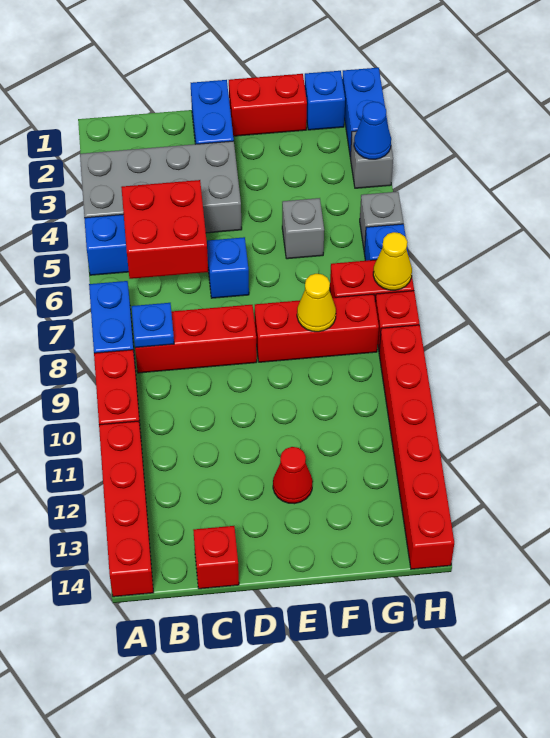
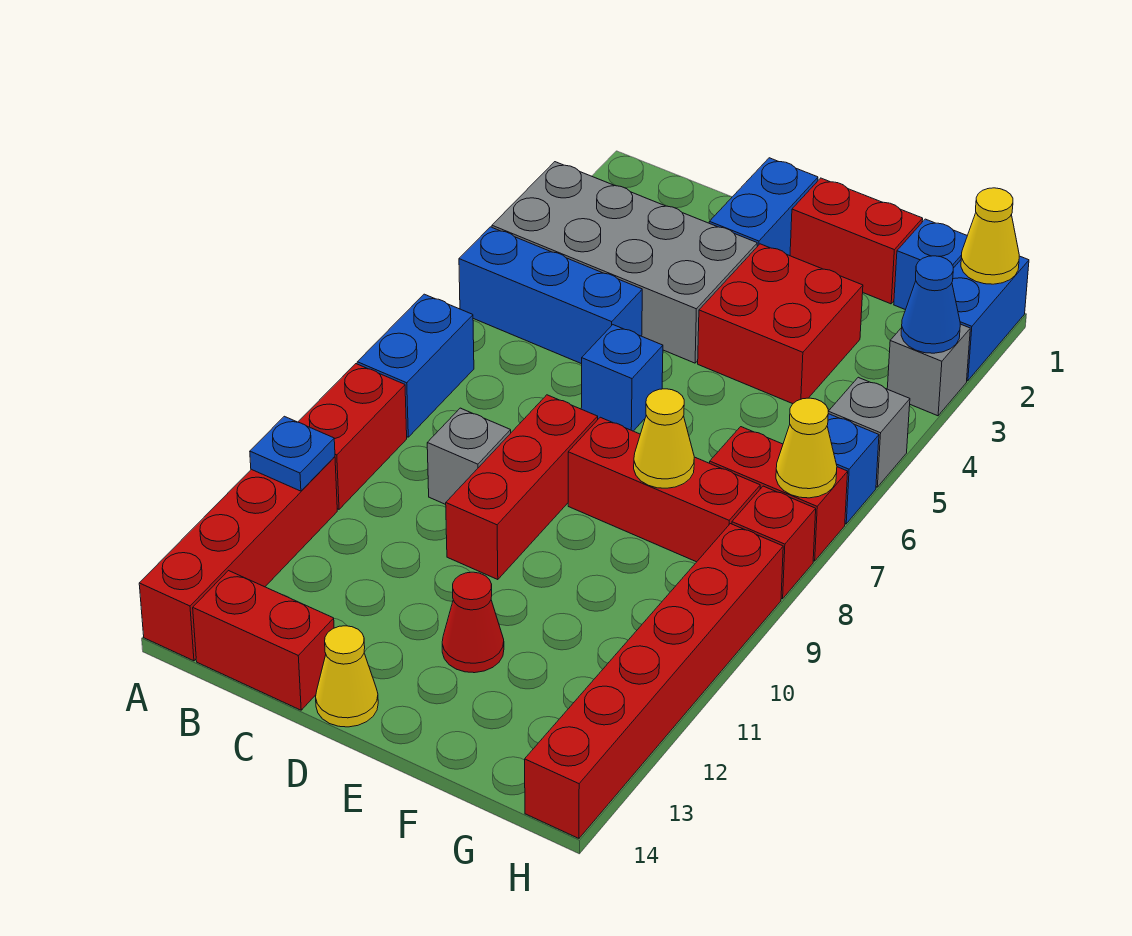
red 2x2 brick [121,180,208,279] -> red 2x2 brick moved to [698,244,863,404]
red 1x3 brick [135,305,257,373] -> red 1x3 brick turned to [446,395,598,580]
blue 1x1 plate [132,303,174,348] -> blue 1x1 plate moved to [250,416,335,491]
red 1x1 brick [193,526,239,589] -> red 1x2 brick [193,571,334,710]
none -> yellow 1x1 cone [316,626,378,727]
grey 1x1 brick [282,198,324,259] -> grey 1x1 brick moved to [427,408,511,504]
none -> yellow 1x1 cone [961,188,1019,284]

